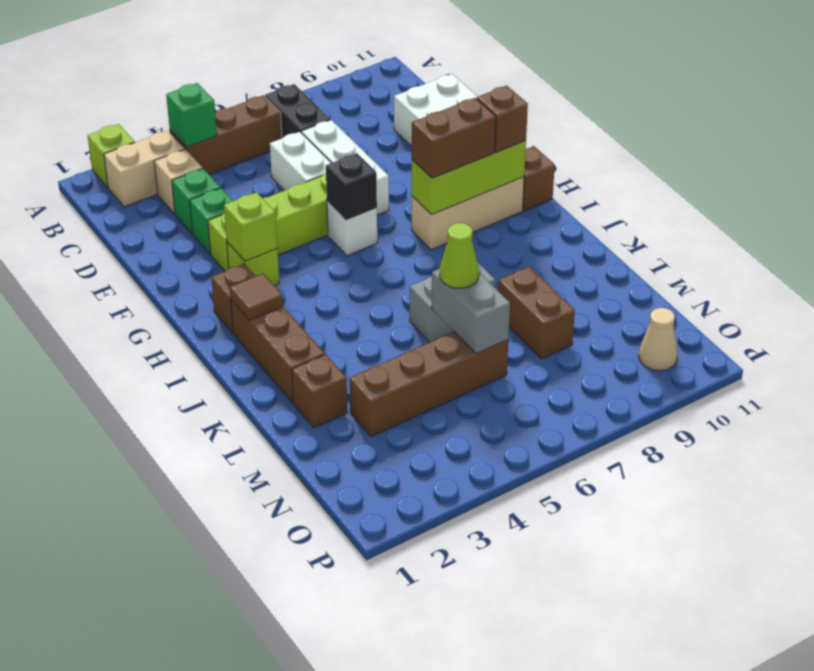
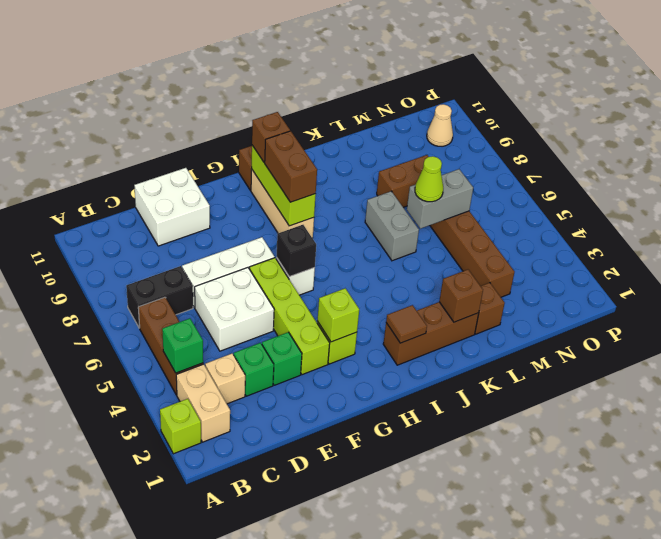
white 1x2 brick [270,132,331,191] -> white 2x2 brick [195,268,274,351]
brown 1x1 brick [211,264,255,333] -> brown 1x1 brick moved to [439,270,483,322]

